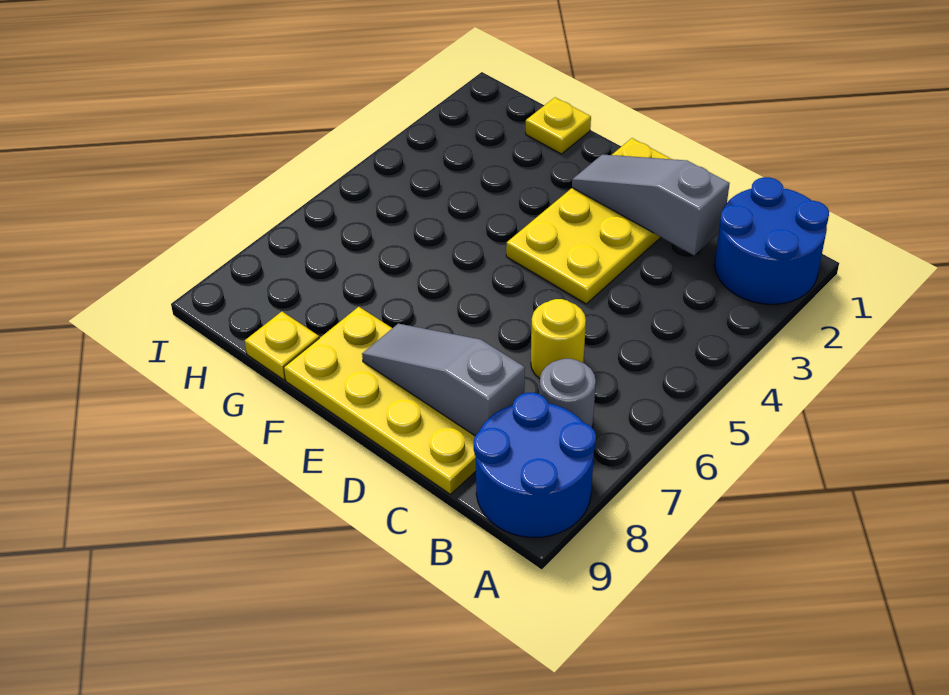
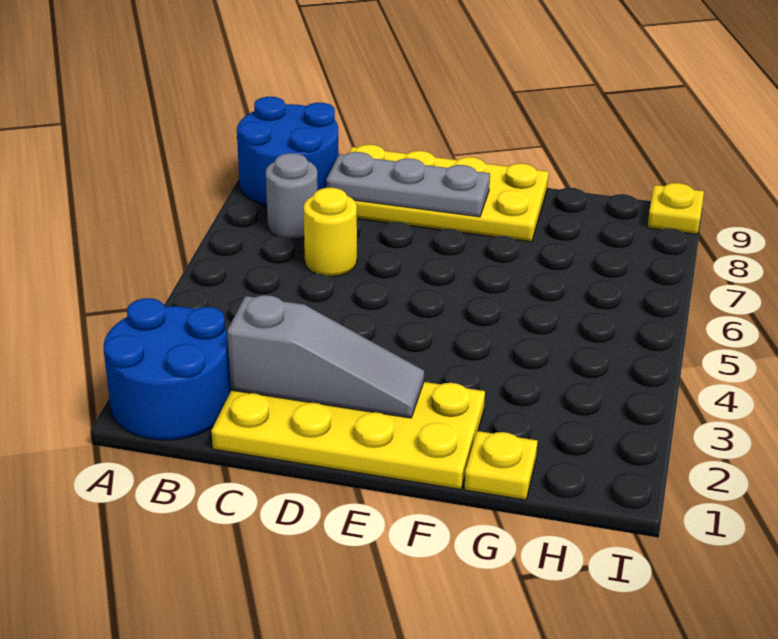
grey 1x3 slope [362,324,525,436] -> grey 1x3 plate [326,152,490,217]
yellow 2x4 plate [506,138,671,304] -> yellow 2x4 plate turned to [211,382,485,489]
yellow 1x1 plate [245,312,319,380] -> yellow 1x1 plate moved to [647,183,704,234]

